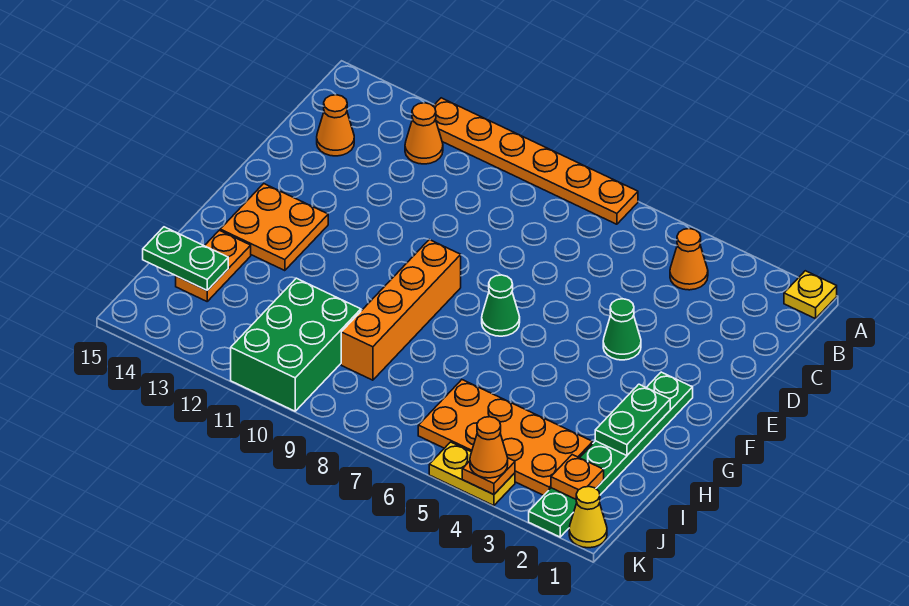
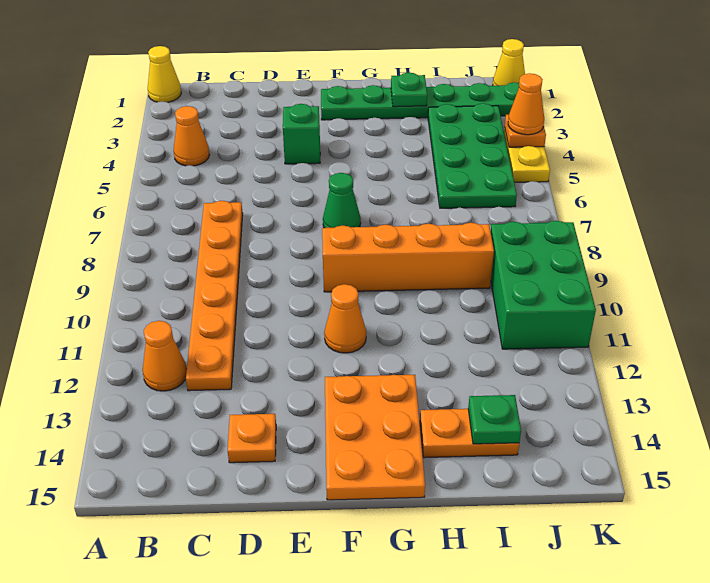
yellow 1x1 plate [784,271,837,319] -> yellow 1x1 cone [148,46,181,102]
orange 1x6 plate [433,98,638,224] -> orange 1x6 plate moved to [186,201,243,391]
orange 1x1 cone [317,95,354,156] -> orange 1x1 cone moved to [324,284,366,353]
green 1x1 cone [603,299,641,360] -> green 1x1 brick [283,104,320,164]
orange 2x2 plate [220,184,328,271] -> orange 2x3 plate [325,375,425,500]
green 1x2 plate [595,384,670,456] -> green 1x1 plate [391,73,427,107]
orange 2x4 plate [418,380,593,495] -> green 2x4 plate [428,103,517,208]
green 2x3 brick [231,278,361,411] -> green 2x3 brick turned to [491,221,596,349]
green 1x2 plate [143,227,228,290] -> green 1x1 plate [468,395,521,444]
orange 1x1 plate [551,455,604,499] -> orange 1x1 plate moved to [228,414,276,463]

